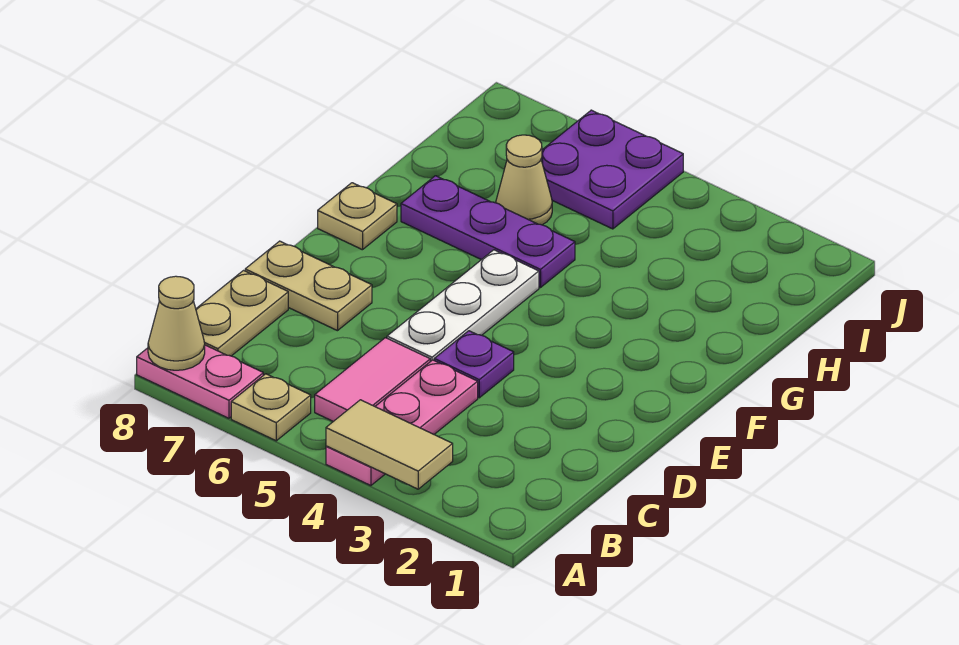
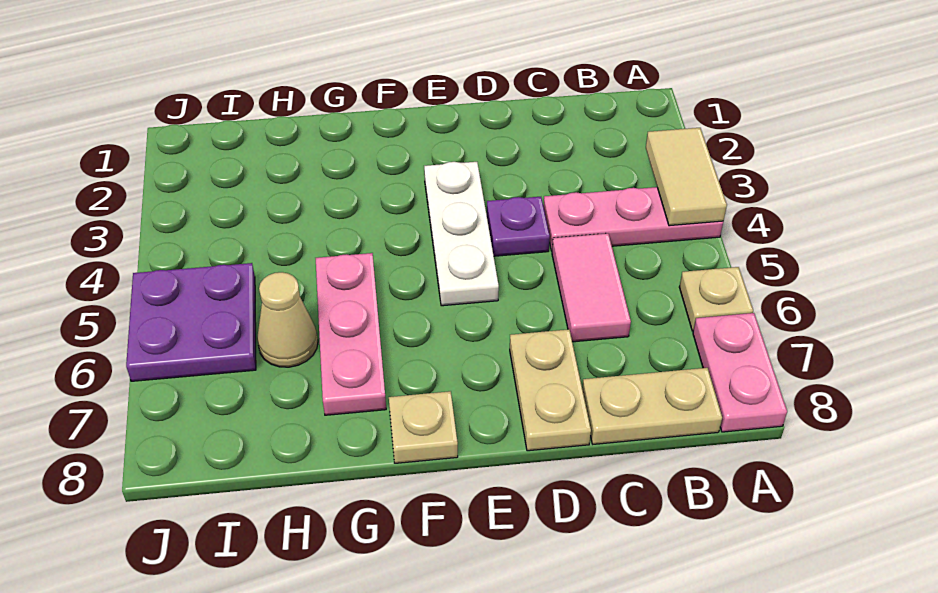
tan 1x1 cone [148,276,205,370] -> none
pink 1x2 tile [315,338,430,421] -> pink 1x2 tile turned to [552,233,631,342]
white 1x3 plate [387,250,539,362] -> white 1x3 plate turned to [424,162,499,306]
purple 1x3 plate [401,176,575,288] -> pink 1x3 plate [316,253,386,415]

